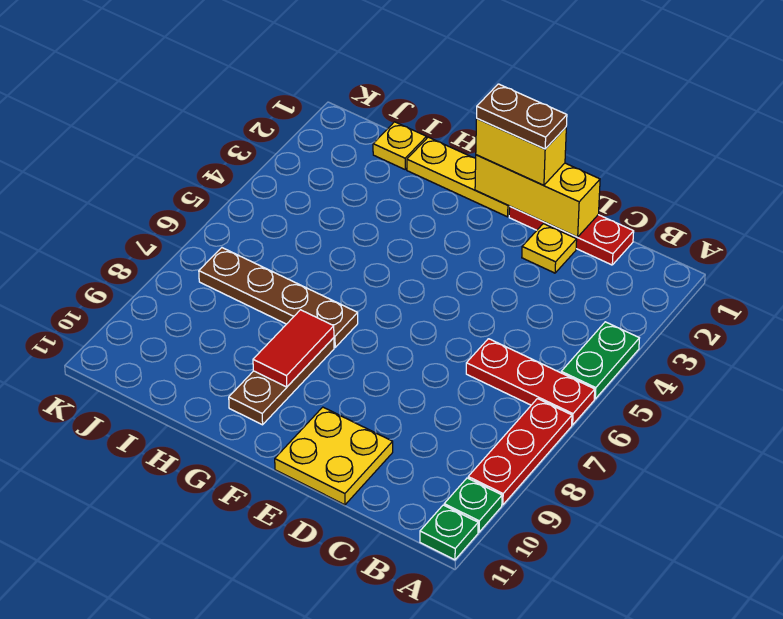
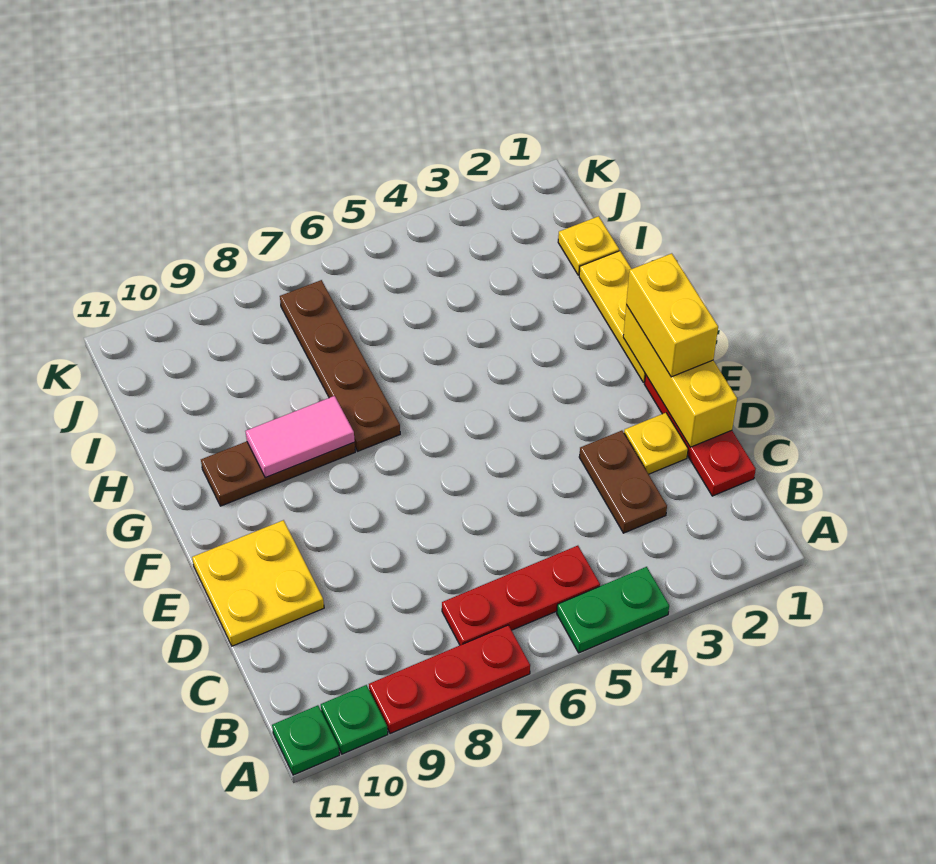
red 1x3 plate [466,339,595,425] -> red 1x3 plate turned to [442,546,600,645]
brown 1x2 plate [477,84,567,149] -> brown 1x2 plate moved to [579,431,667,533]
red 1x2 tile [253,310,334,387] -> pink 1x2 tile [246,396,355,478]

